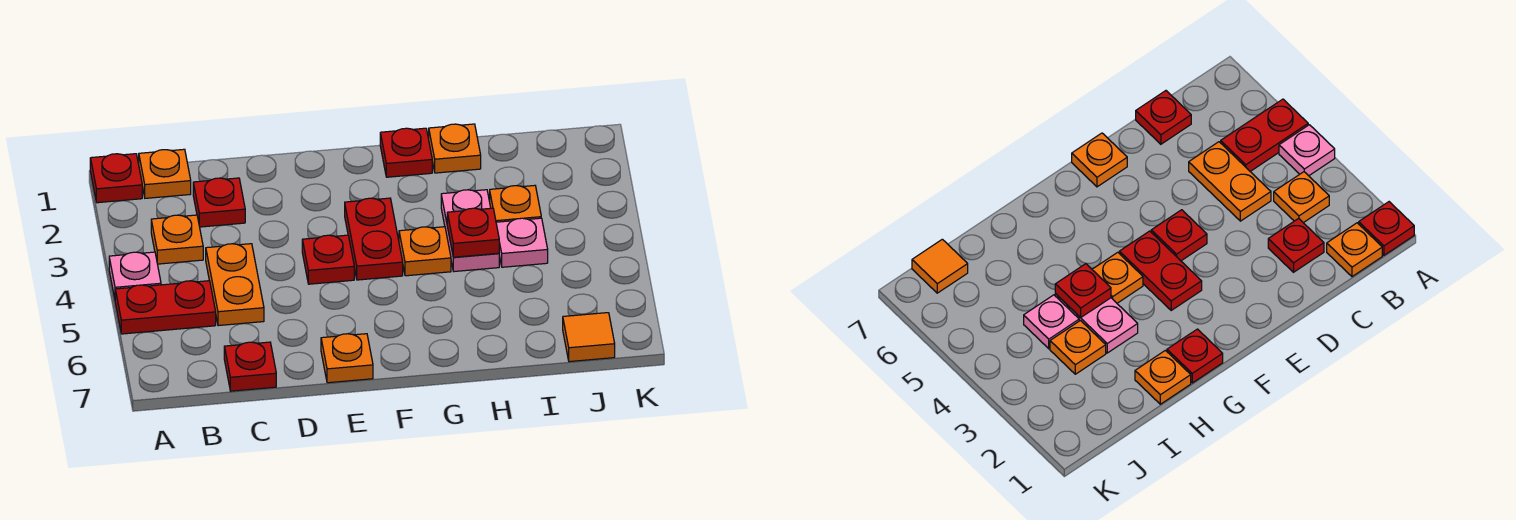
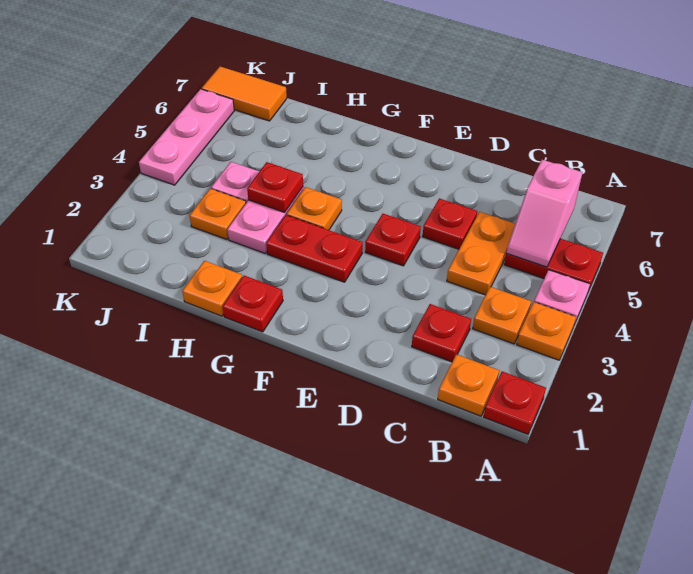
none -> pink 1x2 slope [506,160,583,267]
red 1x1 plate [224,342,276,391] -> red 1x1 plate moved to [423,198,477,249]
orange 1x1 plate [321,334,373,383] -> orange 1x1 plate moved to [517,302,576,360]
red 1x2 plate [345,198,403,280] -> red 1x2 plate turned to [266,215,363,282]
orange 1x1 tile [563,313,615,362] -> orange 1x2 tile [202,66,287,121]
none -> pink 1x3 plate [139,89,234,185]

